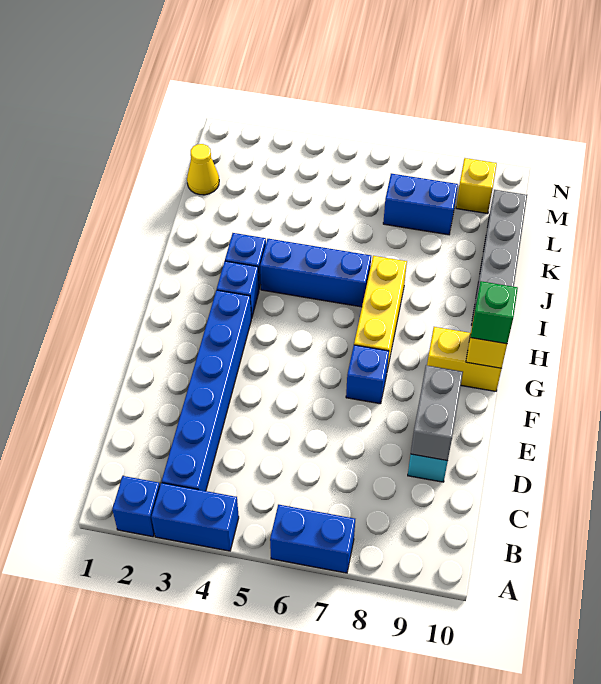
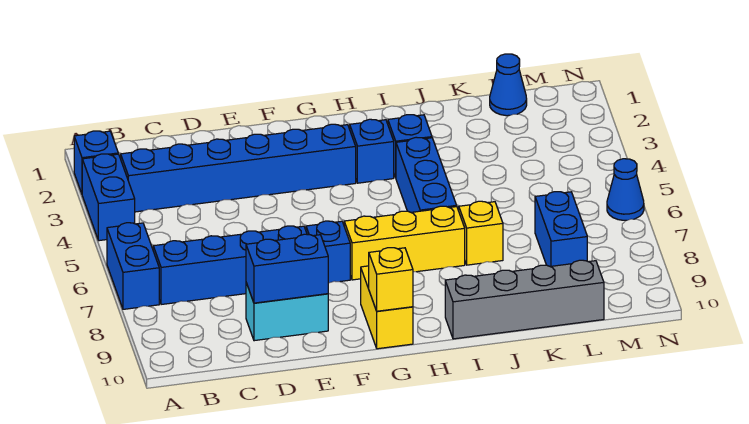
none -> blue 1x4 brick [153,226,307,305]
grey 1x2 brick [411,365,463,461] -> blue 1x2 brick [246,234,328,303]
green 1x1 brick [471,281,518,344] -> none
yellow 1x1 cone [187,144,219,195] -> blue 1x1 cone [490,54,527,116]
yellow 1x1 brick [456,158,497,214] -> yellow 1x1 brick moved to [459,201,503,265]
none -> blue 1x1 cone [607,159,644,220]

